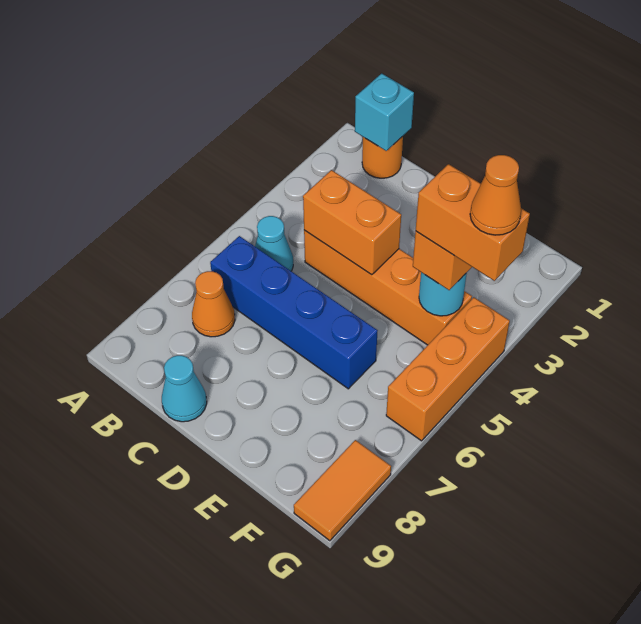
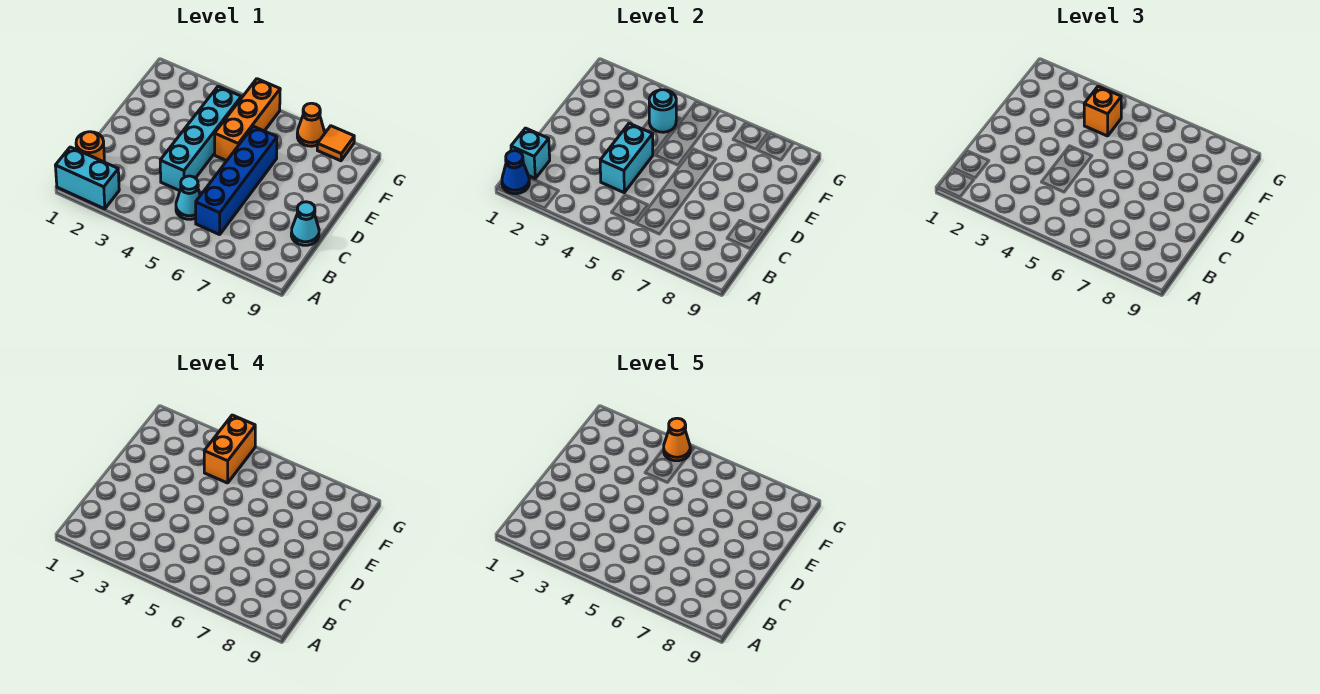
none -> cyan 1x2 brick [55,147,119,209]
none -> blue 1x1 cone [502,151,529,194]
orange 1x1 cone [192,271,235,337] -> orange 1x1 cone moved to [297,103,324,146]
orange 1x4 brick [304,230,472,345] -> cyan 1x4 brick [160,86,241,191]
orange 1x2 brick [303,170,401,275] -> cyan 1x2 brick [600,123,653,192]
orange 1x3 brick [386,297,510,441] -> orange 1x3 brick turned to [215,79,280,161]
orange 1x2 tile [294,440,391,541] -> orange 1x1 tile [317,126,354,161]

